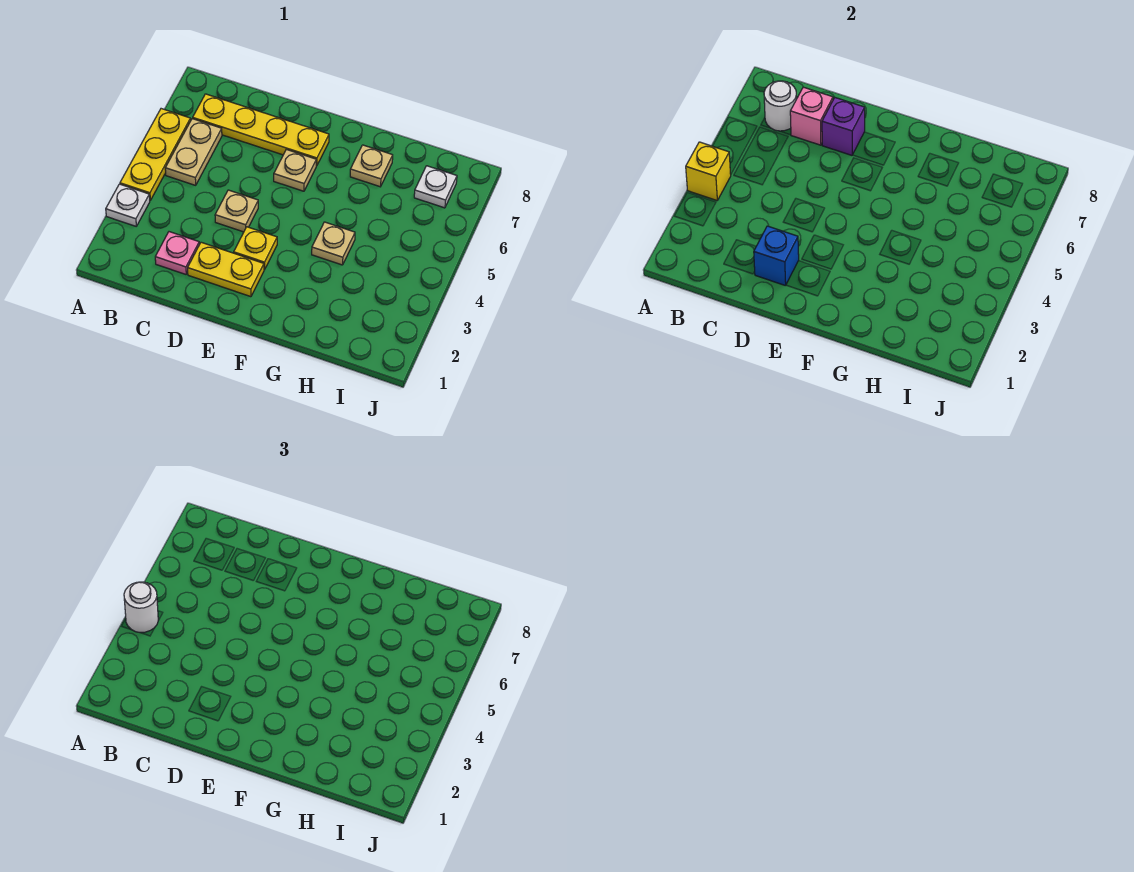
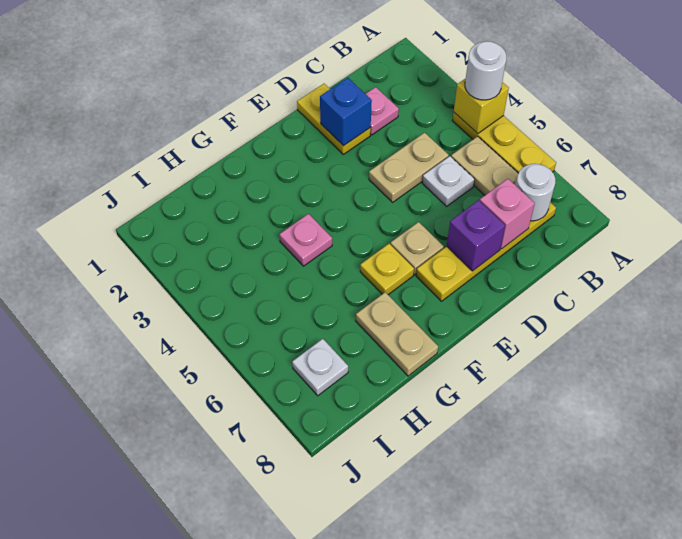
white 1x1 plate [106,184,150,226] -> white 1x1 plate moved to [422,156,475,206]
yellow 1x2 plate [188,242,264,297] -> yellow 1x2 plate turned to [297,84,371,154]
tan 1x1 plate [215,190,258,232] -> tan 1x2 plate [369,133,449,202]
yellow 1x1 plate [234,227,277,270] -> yellow 1x1 plate moved to [360,244,414,295]
tan 1x1 plate [312,222,355,265] -> pink 1x1 plate [280,214,332,266]
tan 1x1 plate [350,145,393,187] -> tan 1x2 plate [356,292,438,376]

